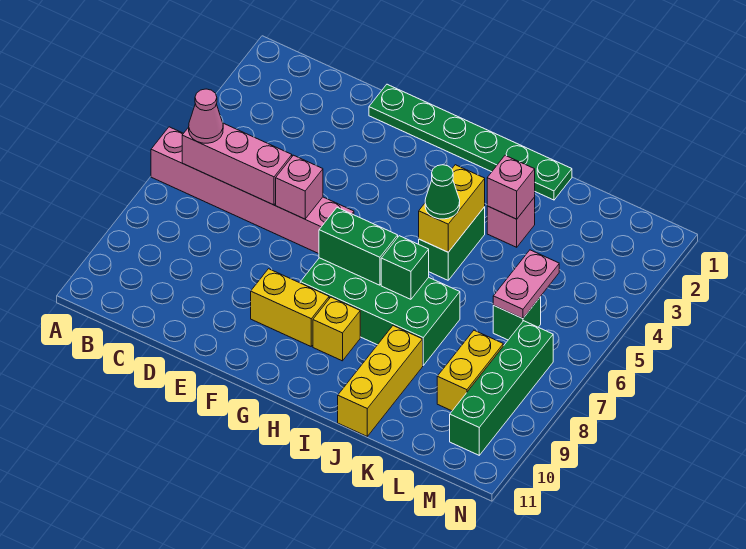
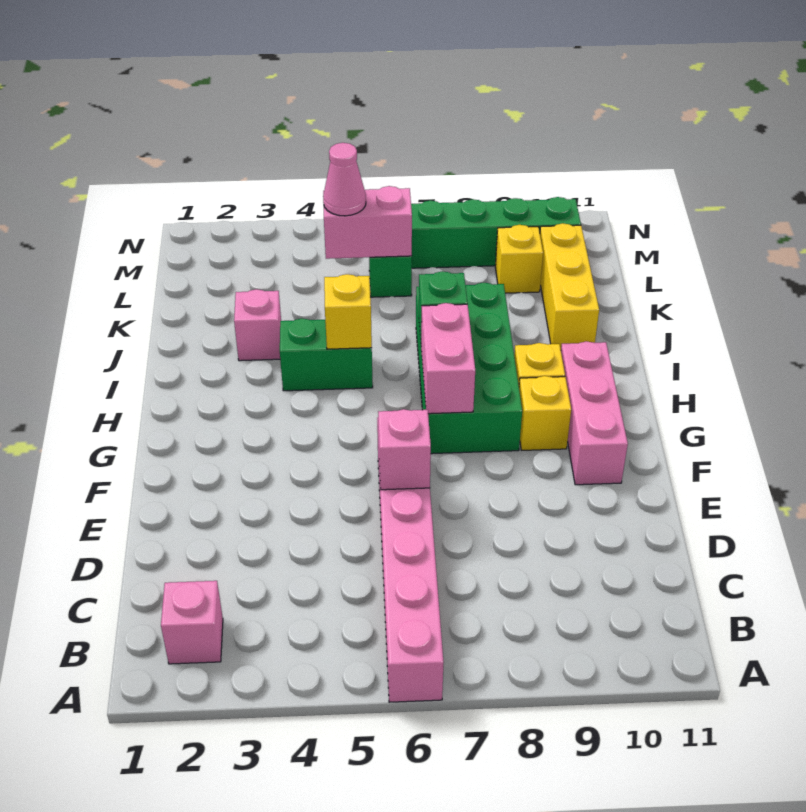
pink 1x3 brick [182,123,292,205] -> pink 1x3 brick moved to [561,341,628,485]
pink 1x1 cone [189,89,223,143] -> pink 1x1 cone moved to [323,143,366,216]
green 1x6 plate [369,84,572,200] -> none
yellow 1x2 brick [251,269,329,346] -> yellow 1x1 brick [519,376,571,450]
green 1x2 brick [319,207,398,285] -> pink 1x2 brick [421,303,475,414]
yellow 1x2 brick [419,165,485,252] -> yellow 1x1 brick [324,274,372,349]
green 1x1 cone [425,165,460,219] -> none
pink 1x1 brick [487,155,535,219] -> pink 1x1 brick moved to [161,581,223,664]
yellow 1x3 brick [338,326,423,436] -> yellow 1x3 brick turned to [540,223,599,349]
pink 1x2 plate [493,250,559,318] -> pink 1x2 brick [323,186,412,259]
yellow 1x2 brick [437,330,503,411] -> yellow 1x1 brick [495,225,543,293]

